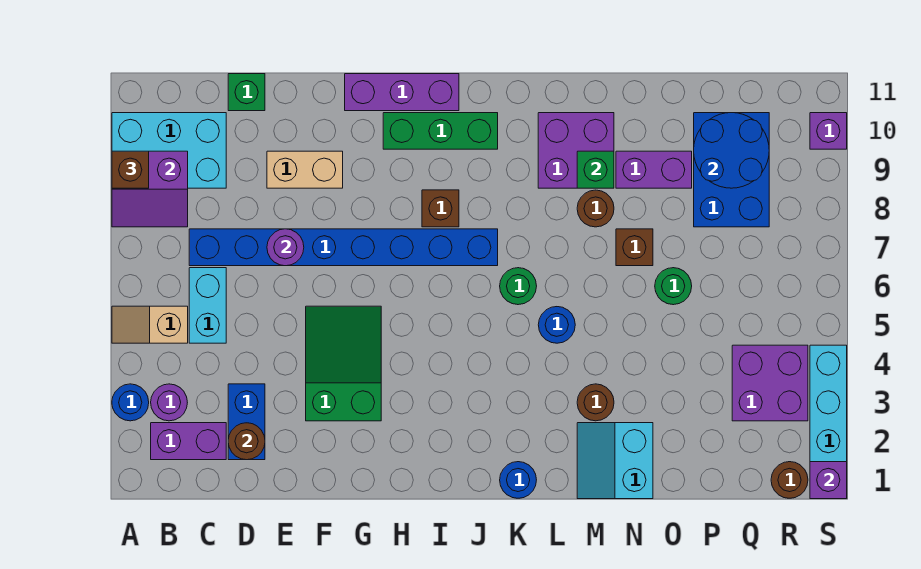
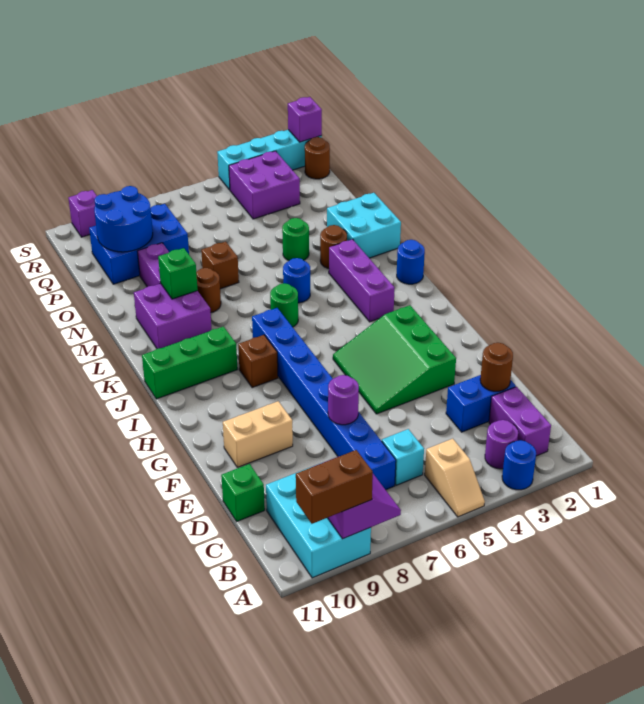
brown 1x1 brick [112,151,149,188] -> brown 1x2 brick [296,450,373,524]
cyan 1x2 brick [189,268,226,343] -> cyan 1x1 brick [382,429,424,485]
tan 1x2 brick [267,151,343,188] -> tan 1x2 brick turned to [223,401,293,467]
green 2x3 slope [306,306,381,421] -> green 3x3 slope [333,305,456,414]
purple 1x3 brick [345,74,459,111] -> purple 1x3 brick moved to [329,239,395,322]
green 1x3 brick [383,113,498,149] -> green 1x3 brick turned to [142,326,237,399]
cyan 2x2 slope [577,423,653,499] -> cyan 2x2 brick [327,193,401,258]
green 1x1 round brick [655,268,692,305] -> green 1x1 round brick moved to [282,218,309,260]

